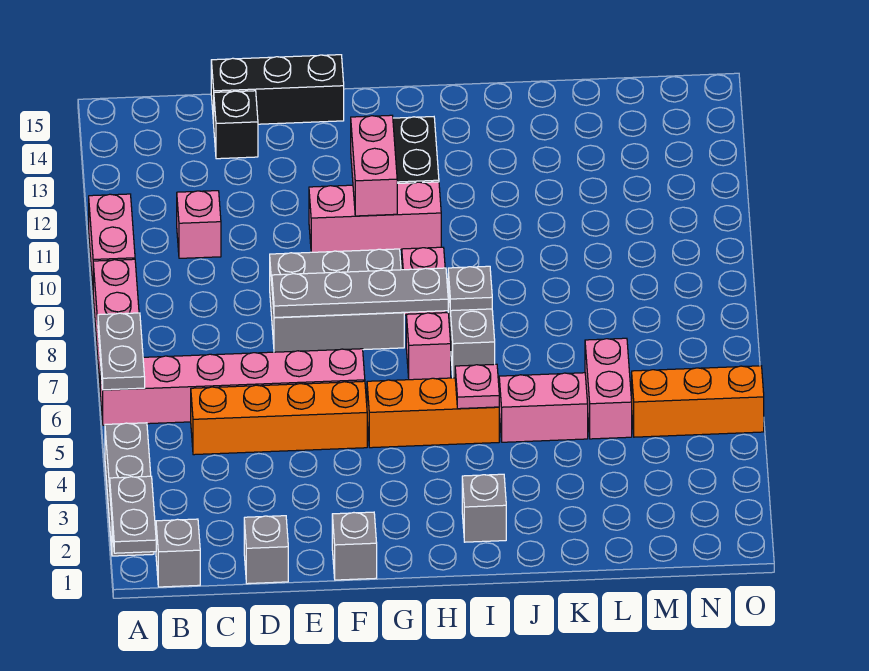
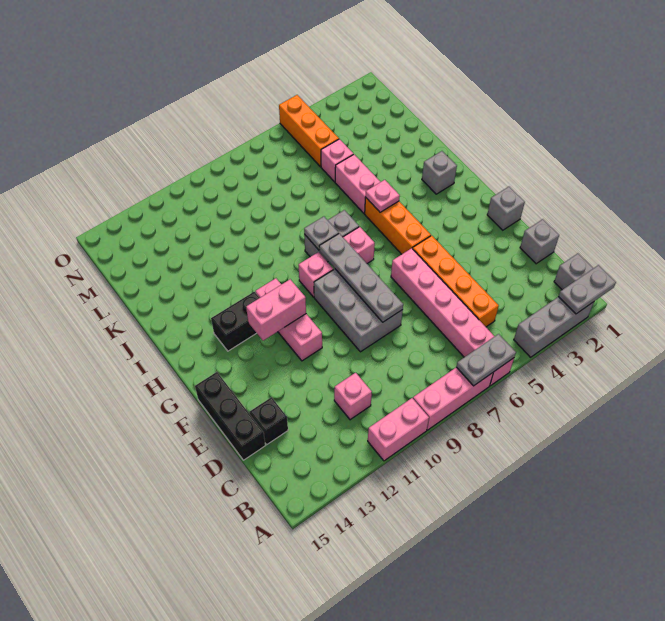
pink 1x2 brick [585,338,632,439] -> pink 1x1 brick [321,139,353,182]

